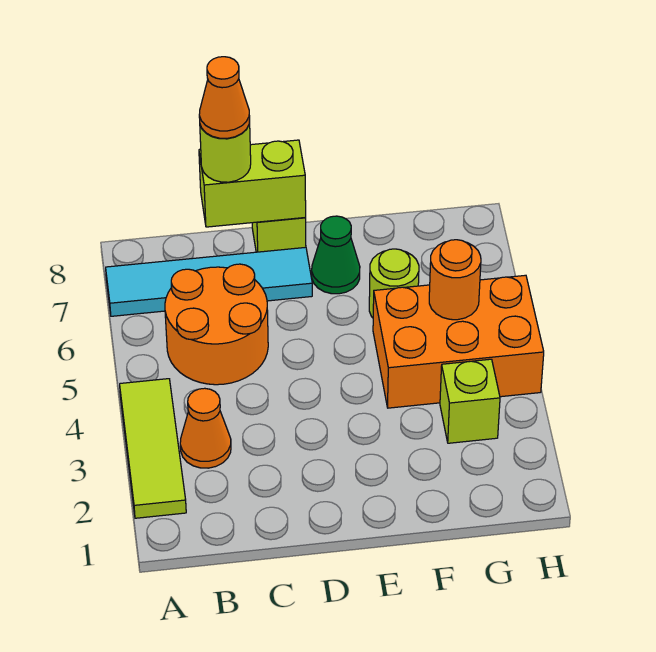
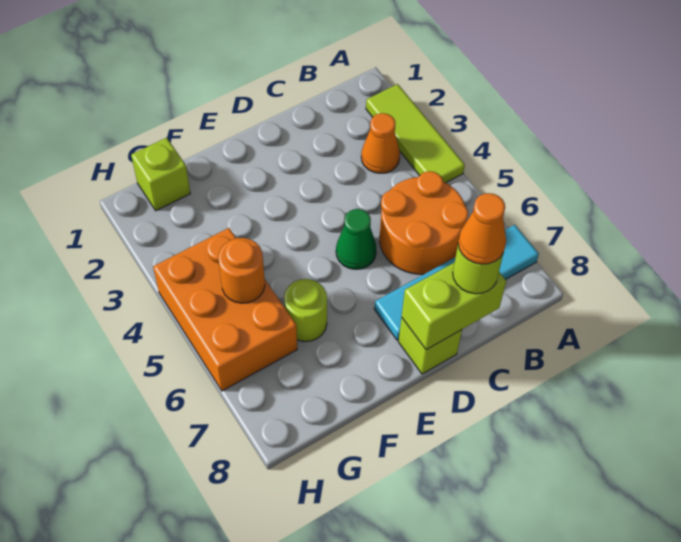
green 1x1 cone [312,216,360,294] -> green 1x1 cone moved to [336,209,376,269]
orange 2x3 brick [373,275,544,408] -> orange 2x3 brick turned to [153,228,297,391]
lime 1x1 brick [440,359,500,443] -> lime 1x1 brick moved to [131,138,190,211]

